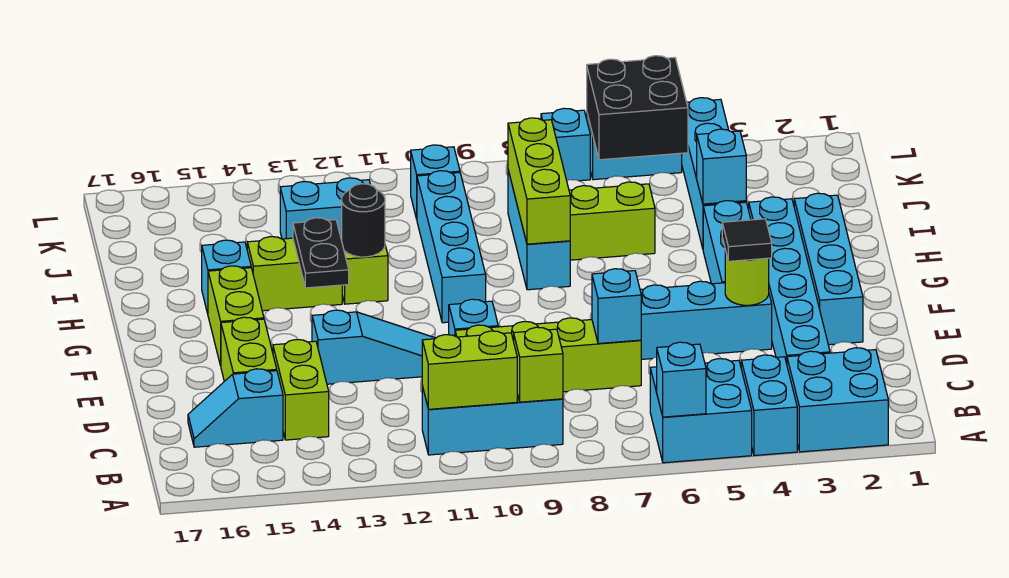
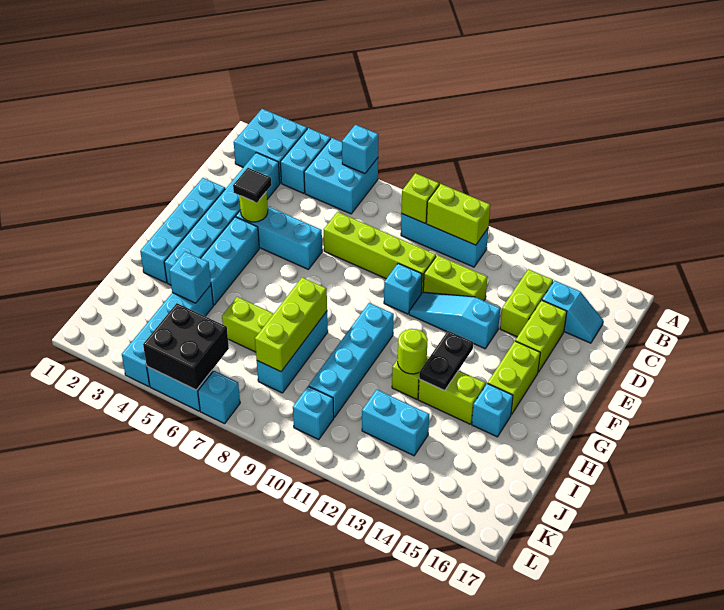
cyan 1x1 brick [592,269,641,344] -> none
none -> lime 1x2 brick [423,255,488,301]
black 1x1 round brick [342,184,385,257] -> lime 1x1 round brick [398,329,428,374]

